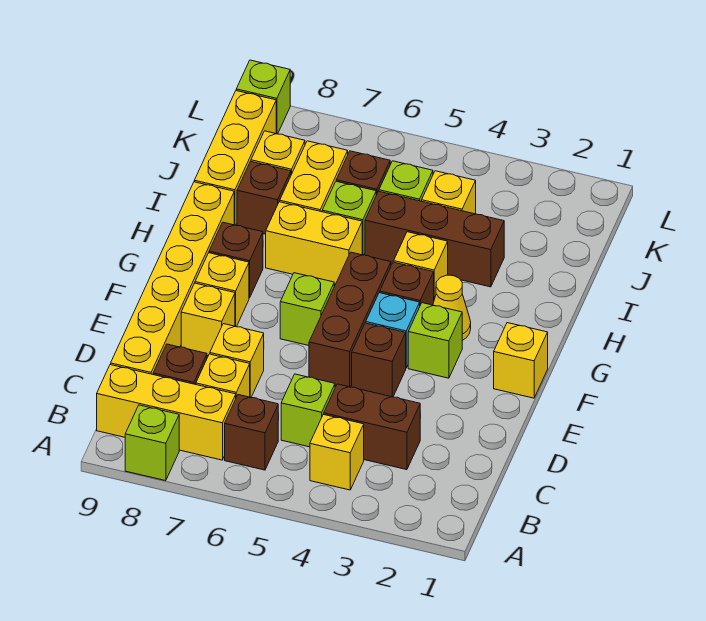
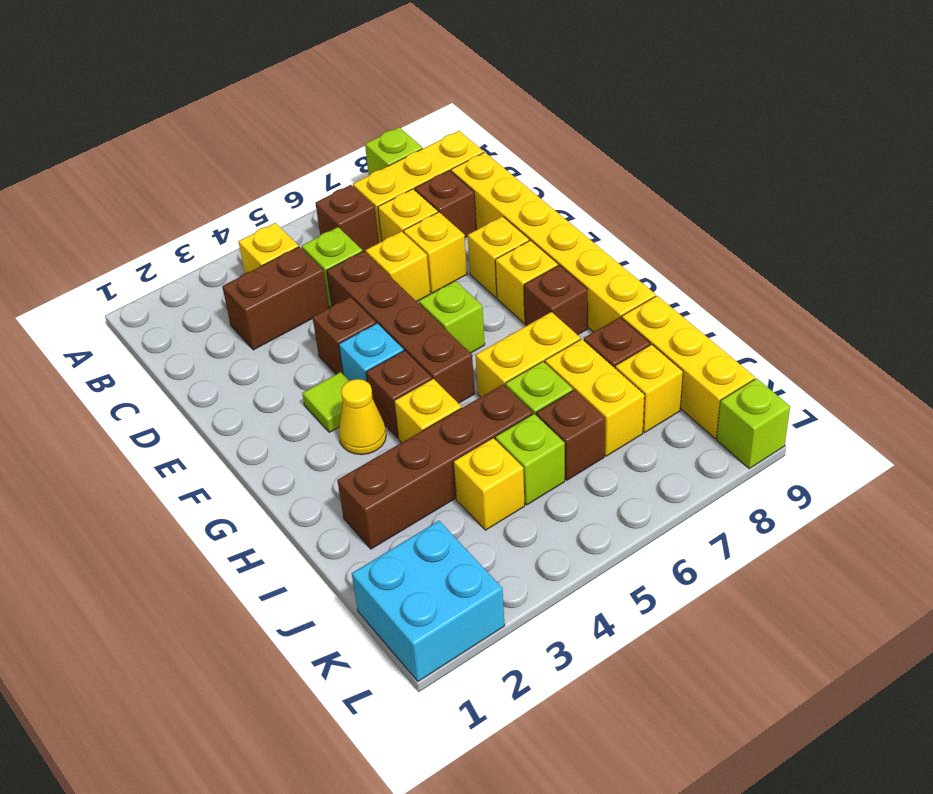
brown 1x3 brick [309,252,391,387] -> brown 1x4 brick [327,251,475,403]
yellow 1x1 brick [494,323,548,398] -> yellow 1x1 brick moved to [365,231,430,301]
lime 1x1 brick [408,303,462,378] -> lime 1x1 tile [302,372,349,432]
brown 1x3 brick [365,191,504,287] -> brown 1x4 brick [337,384,533,549]
none -> cyan 2x2 brick [352,521,505,681]

